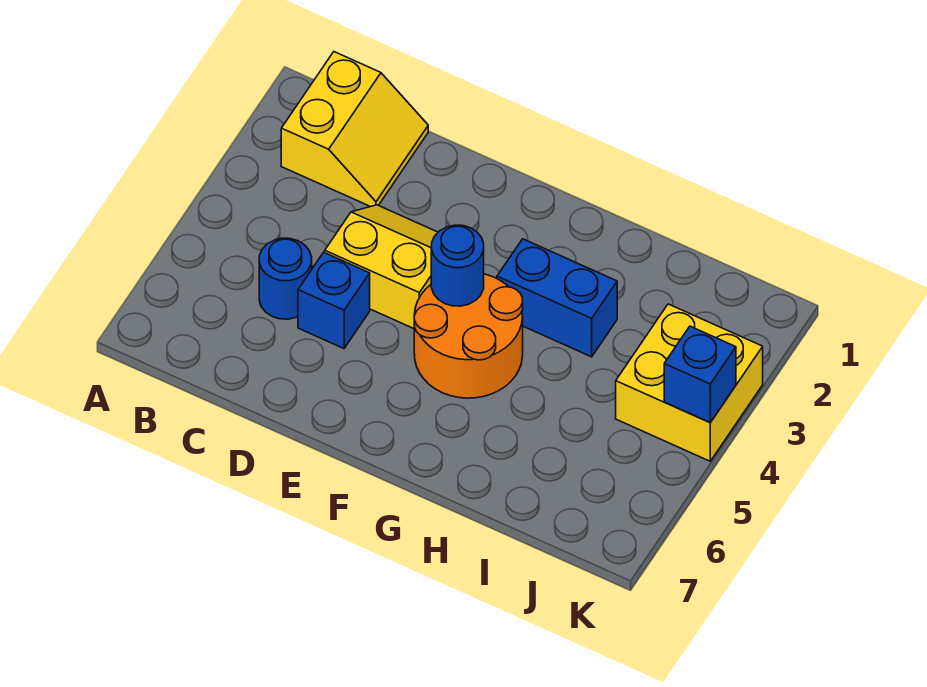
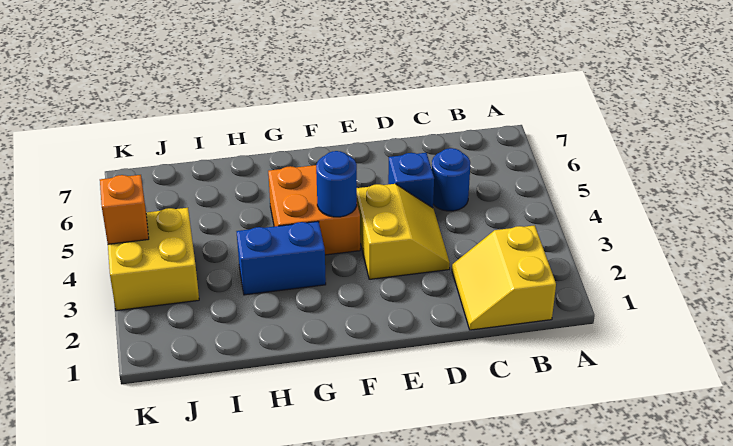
yellow 2x2 slope [325,205,438,329] -> yellow 2x2 slope turned to [357,184,450,279]
orange 2x2 round brick [414,274,523,398] -> orange 2x2 brick [268,165,360,255]
blue 1x1 brick [664,326,736,422] -> orange 1x1 brick [100,175,149,244]

